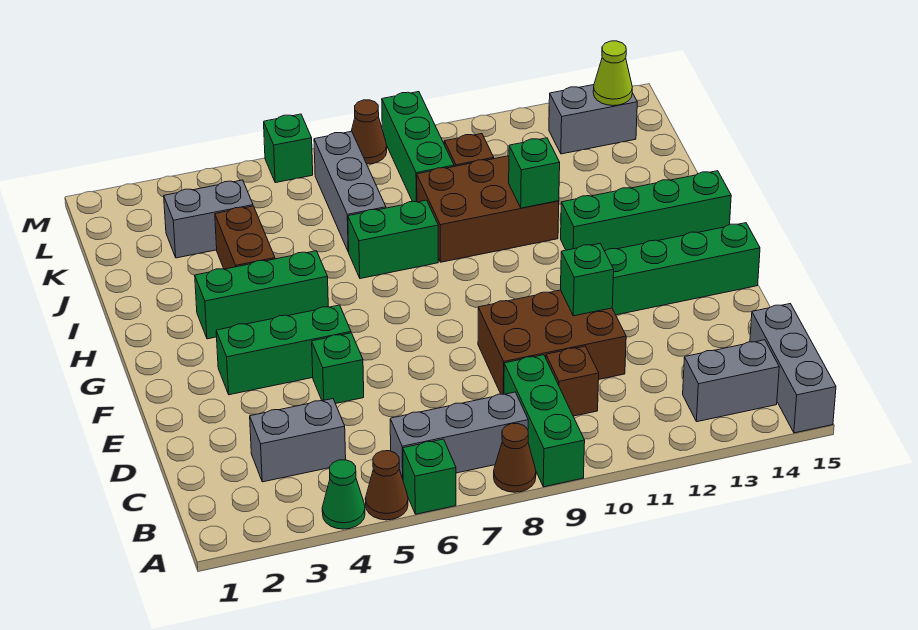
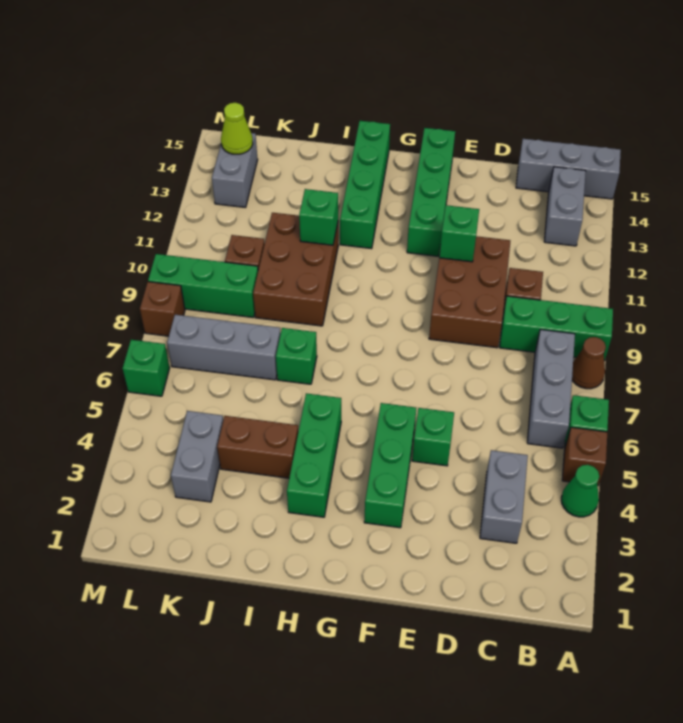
brown 1x1 cone [365,451,408,520] -> brown 1x1 brick [562,427,607,485]
green 1x2 brick [348,200,438,279] -> green 1x1 brick [276,328,317,384]
brown 1x1 cone [352,100,387,164] -> brown 1x1 brick [140,282,185,336]

